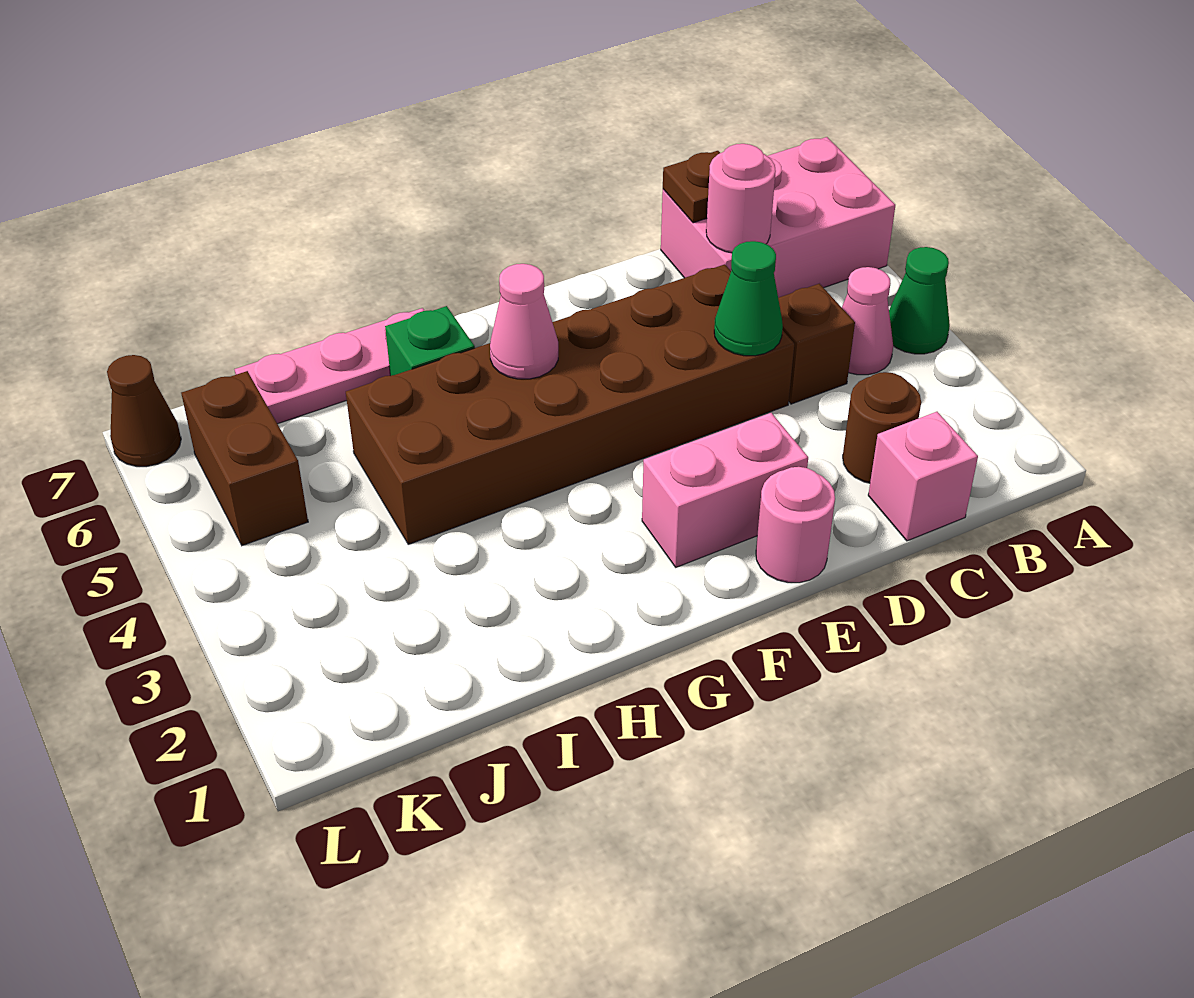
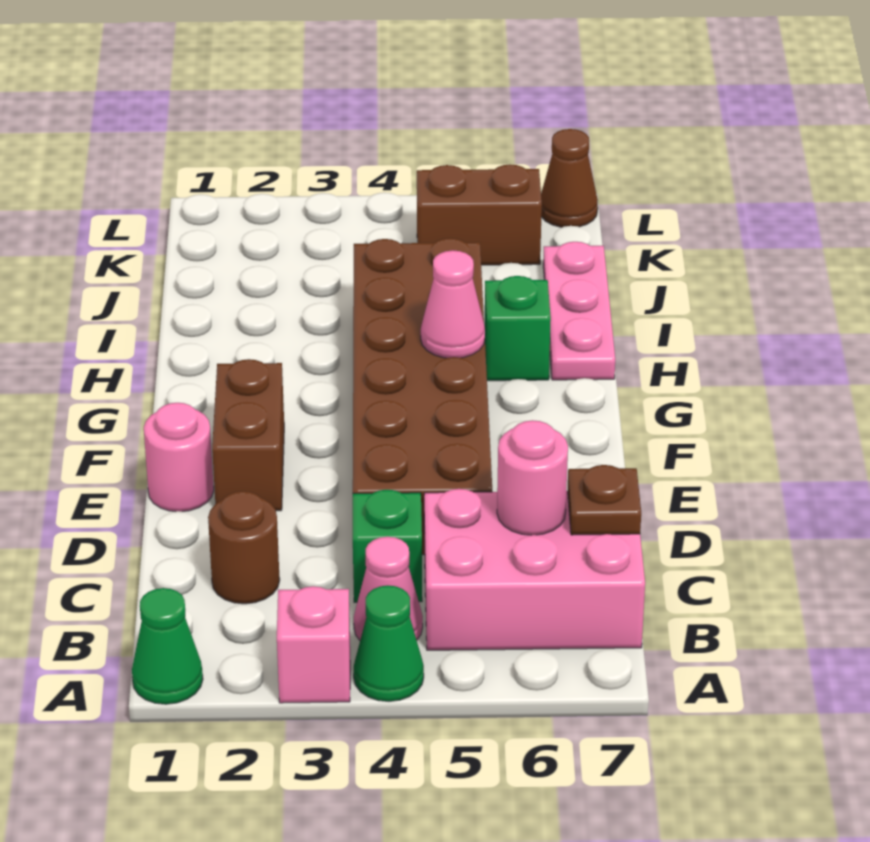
pink 2x3 brick [661,137,895,298] -> pink 2x3 brick turned to [424,489,645,650]
pink 1x1 brick [868,412,978,541] -> pink 1x1 brick moved to [277,586,350,703]
brown 1x1 brick [778,284,855,404] -> green 1x1 brick [353,490,422,603]
green 1x1 cone [714,241,783,356] -> green 1x1 cone moved to [132,588,203,704]
pink 1x2 brick [642,413,808,567] -> brown 1x2 brick [212,359,284,511]

